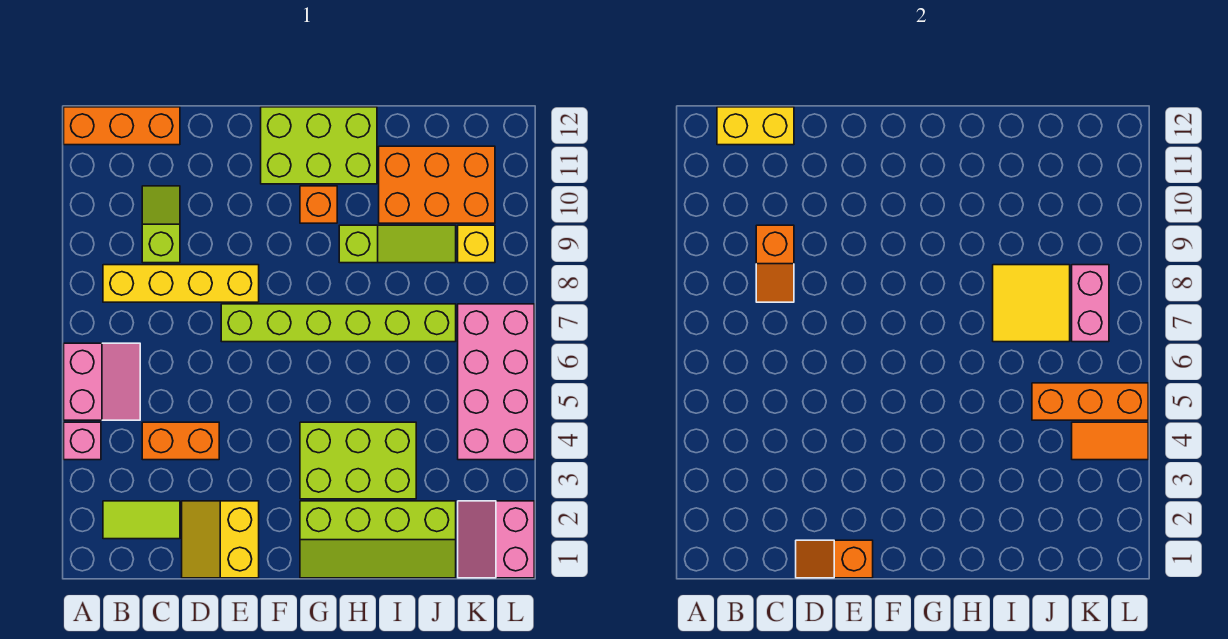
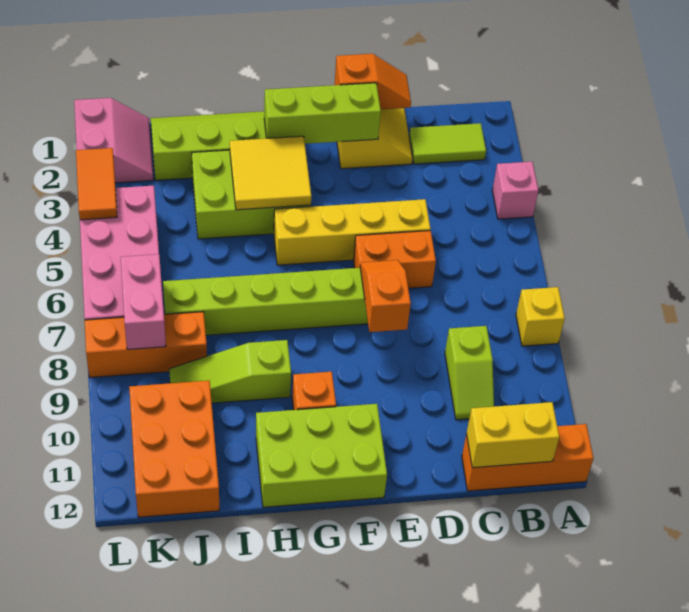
pink 2x2 slope [64,343,140,420] -> none
yellow 1x4 brick [103,265,259,302] -> yellow 1x4 brick moved to [274,199,431,265]
orange 1x2 brick [142,422,219,460] -> orange 1x2 brick moved to [354,231,436,288]
orange 1x2 slope [756,225,794,302] -> orange 1x2 slope moved to [360,260,411,332]
none -> lime 1x3 brick [264,83,381,144]
yellow 2x2 tile [993,265,1070,342] -> yellow 2x2 tile moved to [230,136,311,210]
orange 2x3 brick [379,146,495,223] -> orange 2x3 brick turned to [129,381,219,517]
orange 1x3 brick [1032,383,1148,420] -> orange 1x3 brick moved to [85,312,207,377]
orange 1x2 tile [1072,422,1148,460] -> orange 1x2 tile turned to [76,148,117,220]
yellow 1x1 brick [458,225,495,263] -> yellow 1x1 brick moved to [516,287,565,346]

